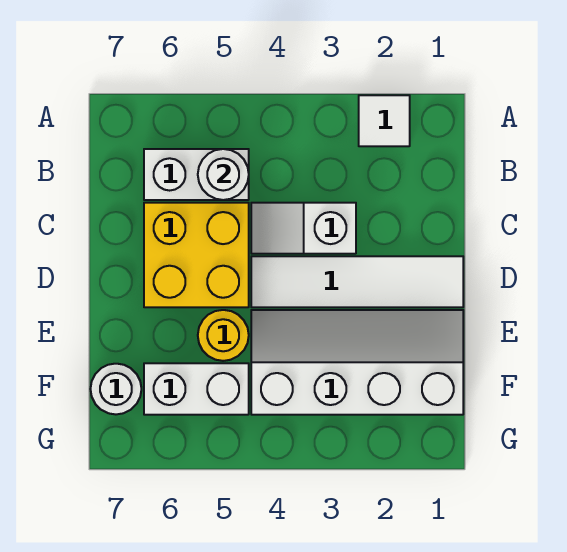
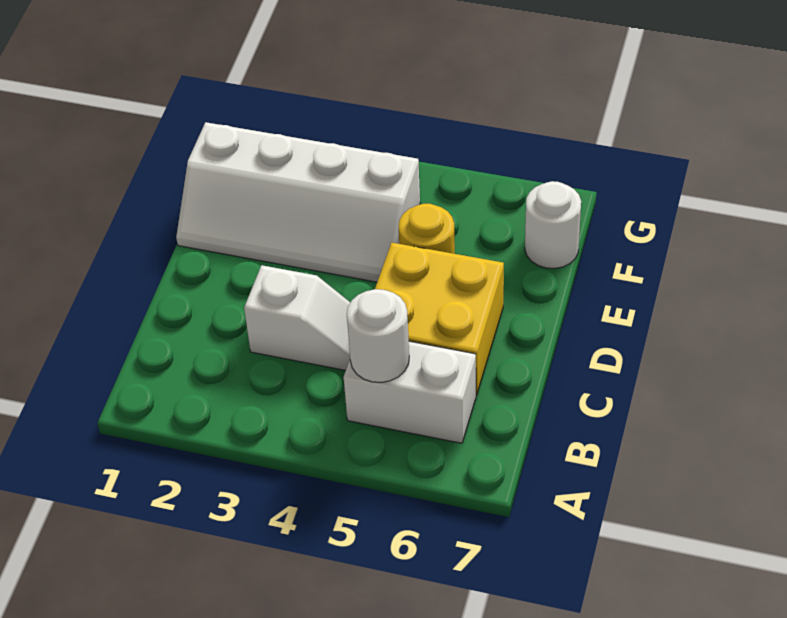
white 1x1 tile [359,95,410,146] -> none
white 1x4 tile [251,256,463,307] -> none
white 1x2 brick [144,363,249,415] -> none

